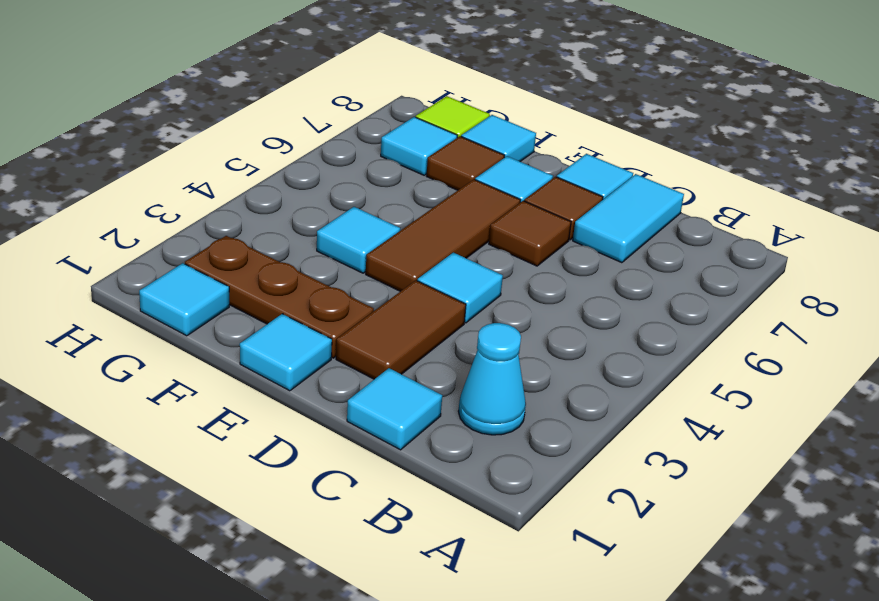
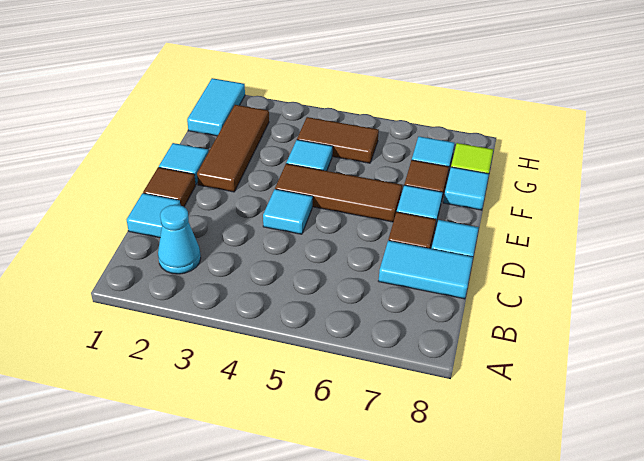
brown 1x2 tile [336,280,466,379] -> brown 1x2 tile moved to [297,117,379,163]
brown 1x1 tile [489,201,571,266] -> brown 1x1 tile moved to [143,167,196,207]
brown 1x3 plate [185,236,374,358] -> brown 1x3 tile [197,105,269,192]
cyan 1x1 tile [139,263,229,336] -> cyan 1x2 tile [187,78,245,136]

